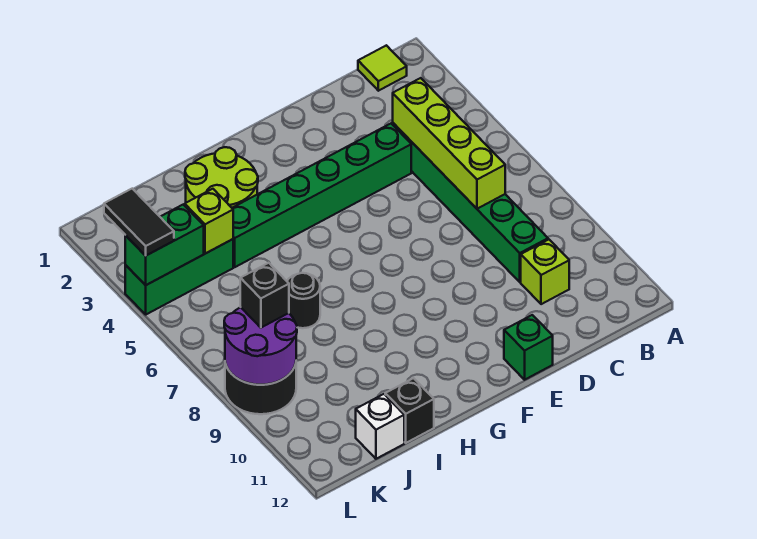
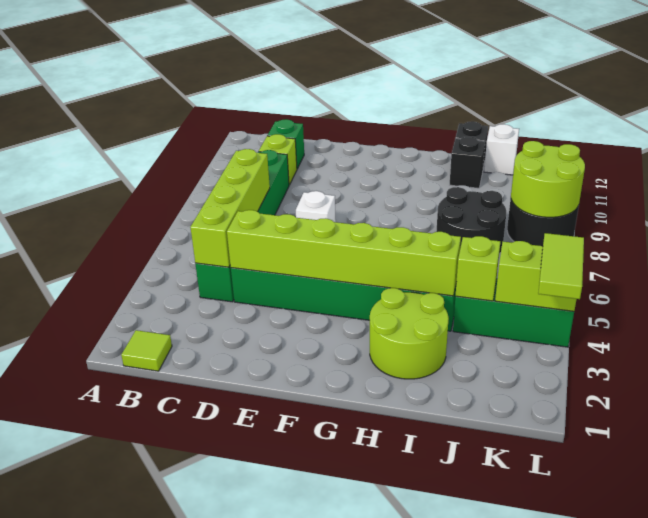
none -> lime 1x6 brick [227,210,461,296]
none -> white 1x1 brick [296,191,336,222]
green 1x1 brick [504,315,553,380] -> green 1x1 brick moved to [267,119,304,169]
black 1x1 round brick [287,273,320,328] -> black 2x2 round brick [436,187,506,254]
green 1x2 brick [125,205,204,285] -> lime 1x2 brick [495,241,576,311]
purple 2x2 round brick [224,307,297,385] -> lime 2x2 round brick [511,141,585,217]
black 1x1 brick [240,263,289,328] -> black 1x1 brick moved to [450,137,485,188]
black 1x2 tile [104,189,174,256] -> lime 1x2 tile [538,233,584,299]

